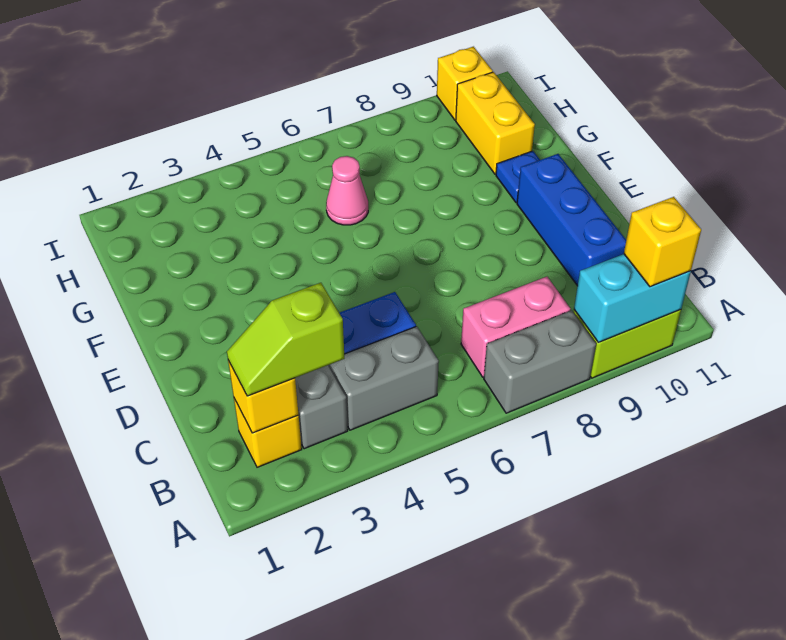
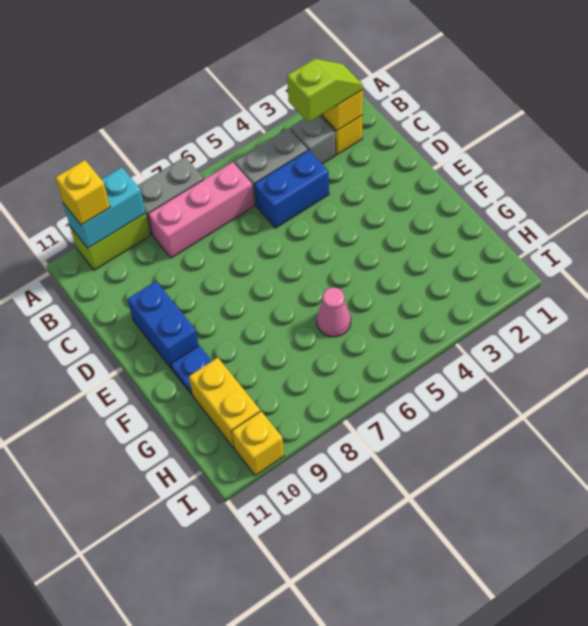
pink 1x2 brick [461,277,570,377] -> pink 1x3 brick [148,162,254,258]
blue 1x3 brick [517,154,626,286] -> blue 1x2 brick [128,281,199,369]

